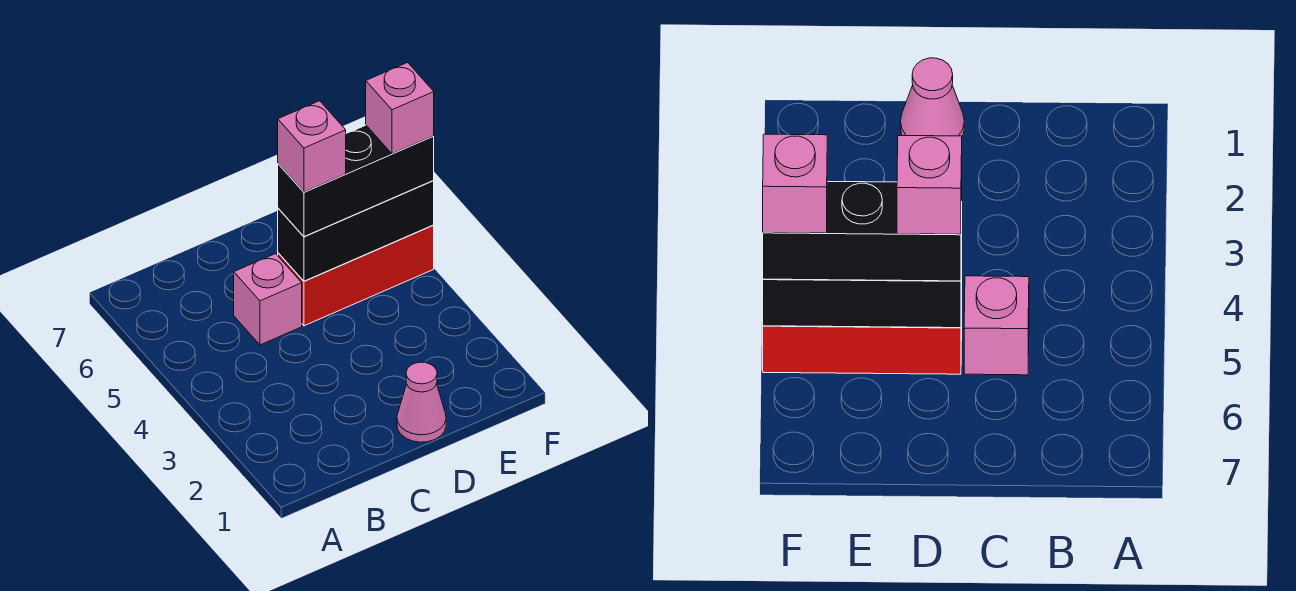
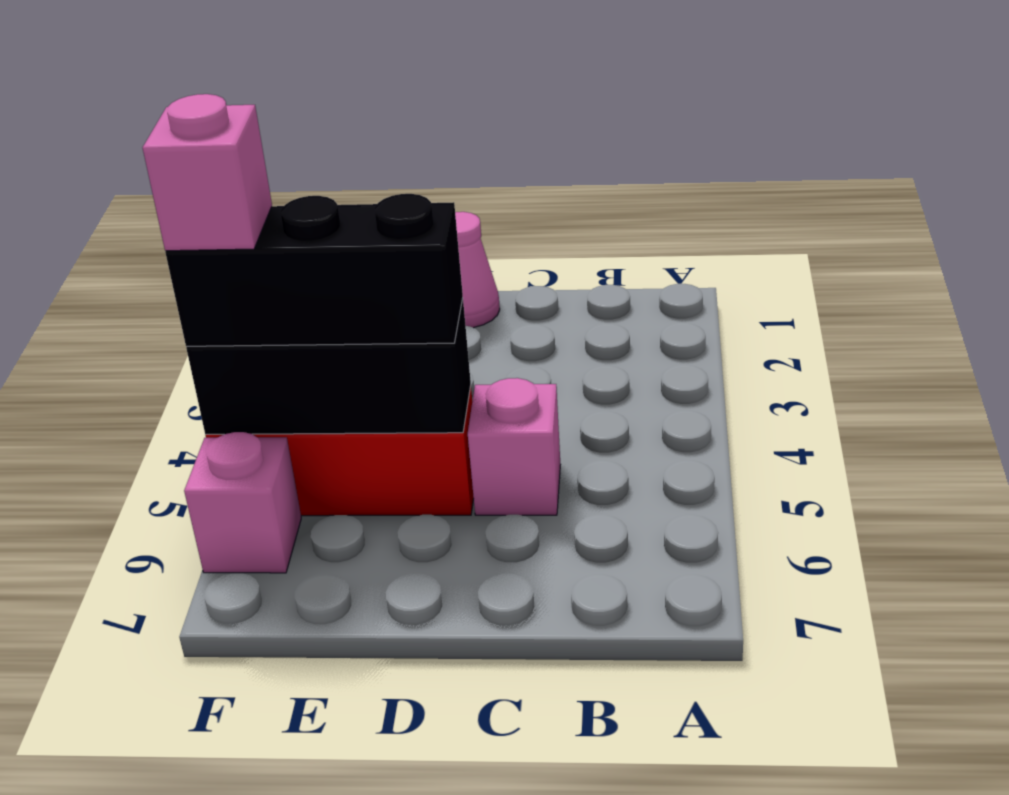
pink 1x1 brick [278,101,346,192] -> pink 1x1 brick moved to [184,432,301,573]

